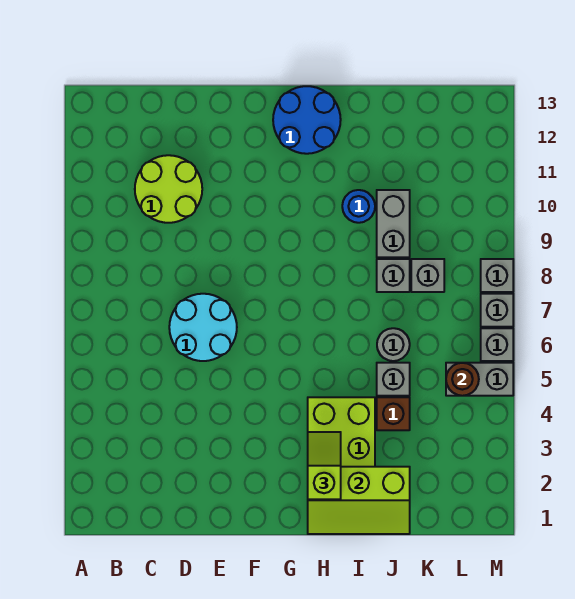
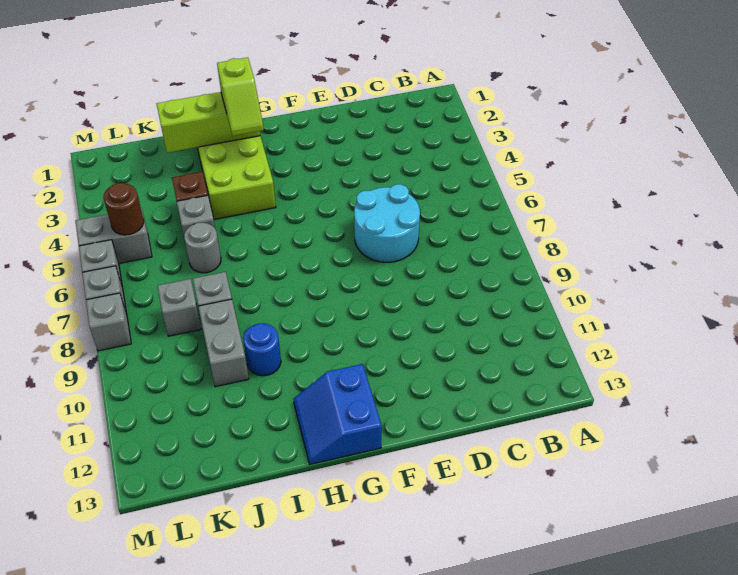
lime 2x2 round brick [135,155,202,223] -> none
blue 2x2 round brick [273,86,341,154] -> blue 2x2 slope [294,364,382,464]

